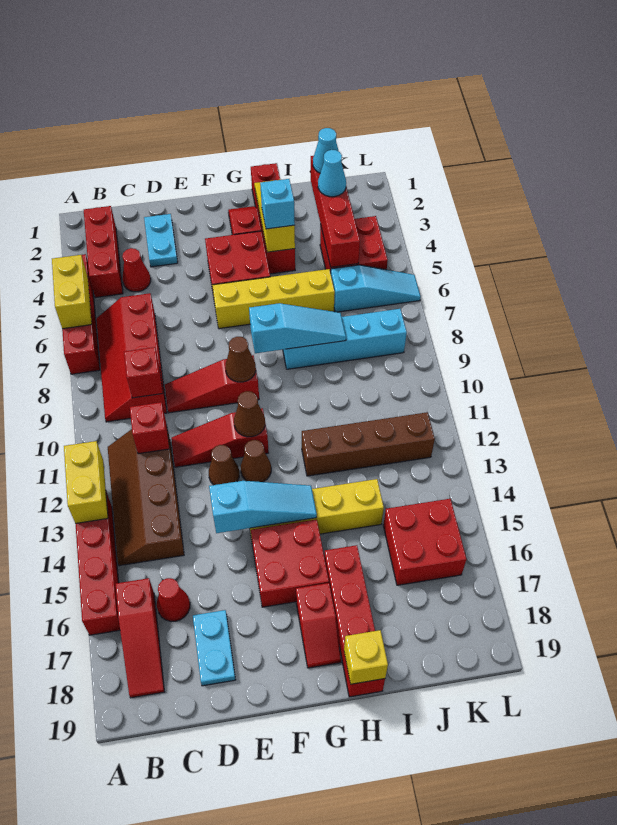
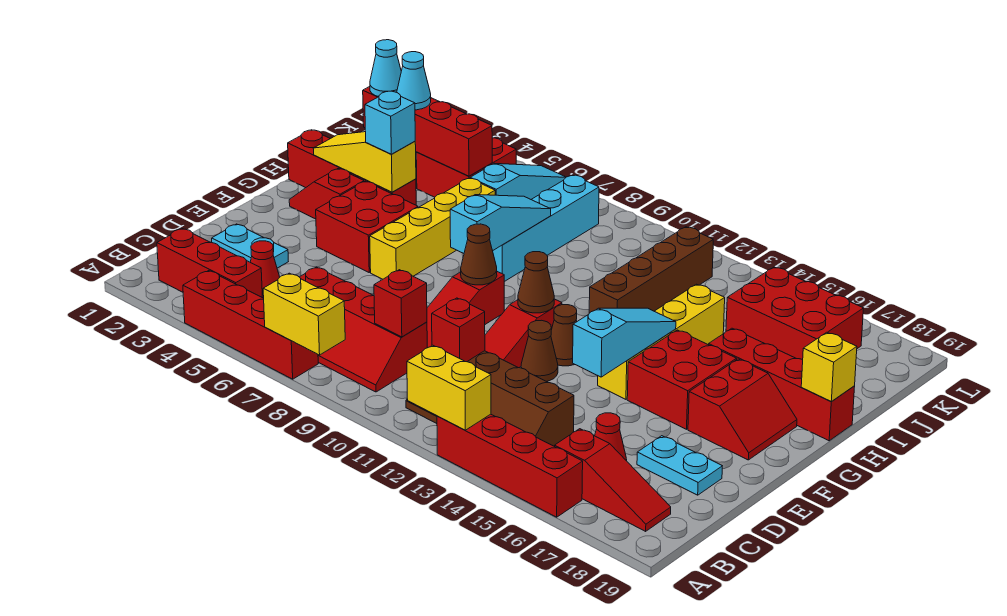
yellow 1x2 brick [52,255,92,329] -> yellow 1x2 brick moved to [263,273,345,355]
red 1x2 slope [296,583,341,668] -> red 2x2 slope [688,359,797,460]
red 2x2 brick [383,499,466,585] -> red 2x3 brick [726,267,863,360]

